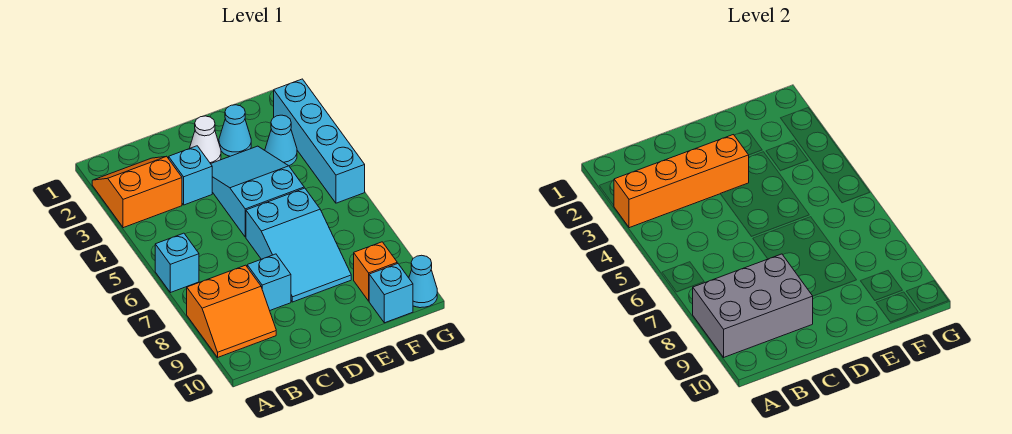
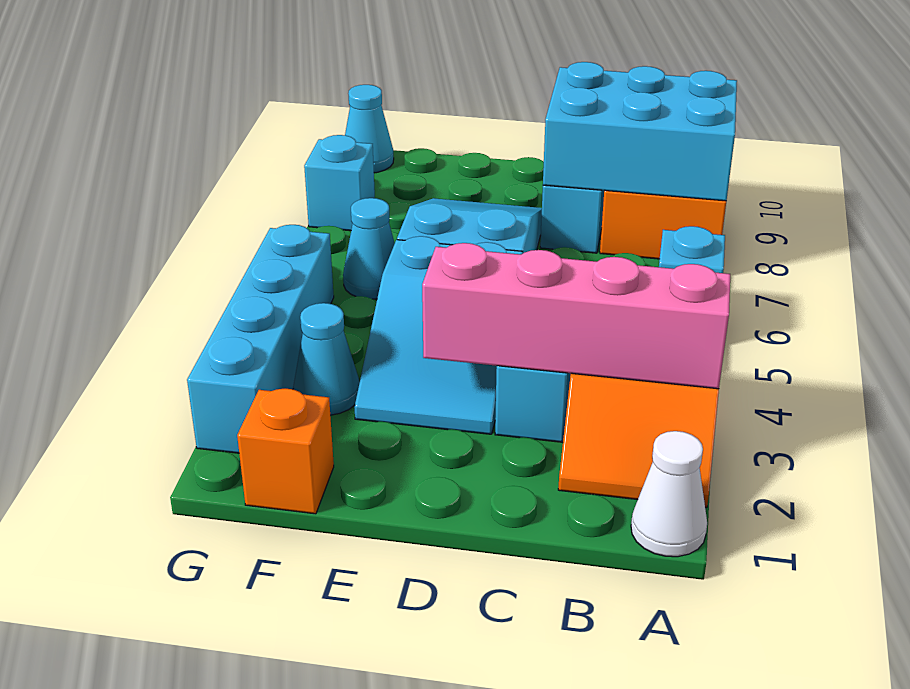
orange 1x4 brick [614,135,749,228] -> pink 1x4 brick [422,243,730,389]
grey 2x3 brick [693,254,813,357] -> cyan 2x3 brick [543,62,737,201]
white 1x1 cone [190,116,221,164] -> white 1x1 cone moved to [631,431,707,557]
cyan 1x1 cone [219,105,251,156] -> cyan 1x1 cone moved to [343,198,395,299]
orange 1x1 brick [354,242,397,301] -> orange 1x1 brick moved to [237,389,334,514]
cyan 1x1 brick [369,263,413,323] -> cyan 1x1 brick moved to [304,135,375,231]

